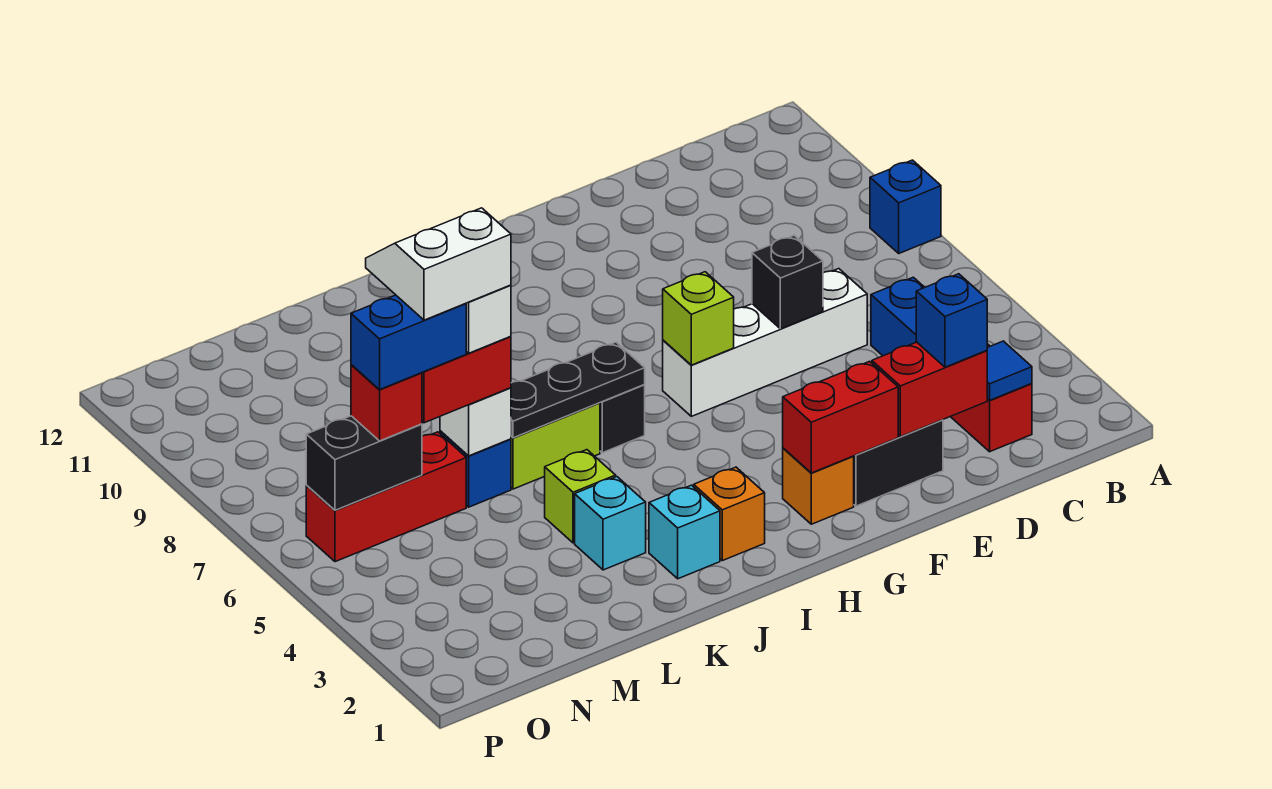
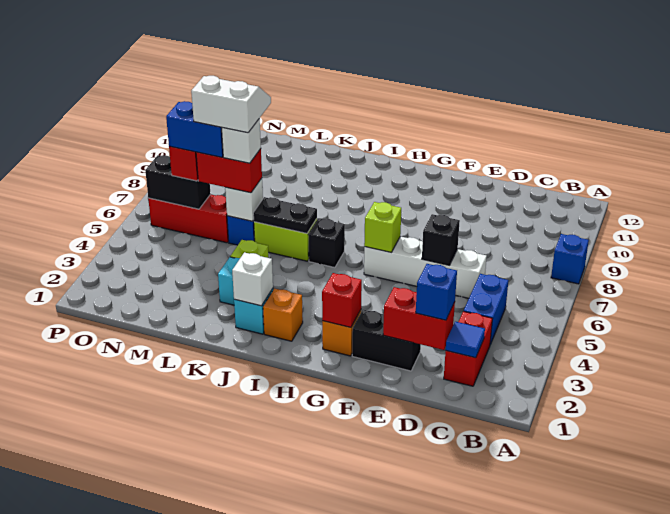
red 1x2 brick [783,361,898,473] -> red 1x1 brick [322,273,362,327]
black 1x3 plate [511,342,645,438] -> black 1x2 plate [253,197,317,234]
none -> white 1x1 brick [232,252,273,306]

